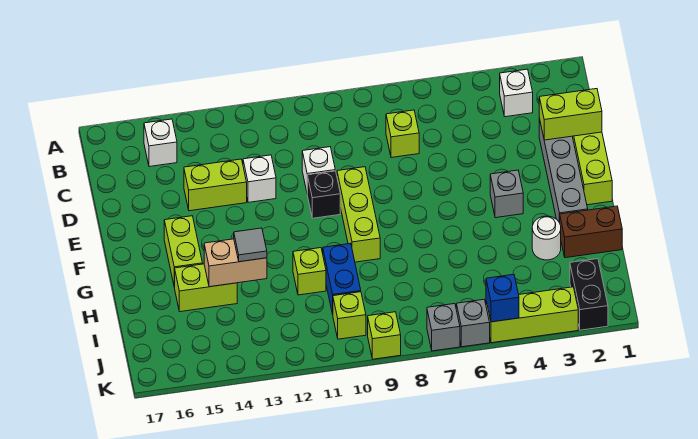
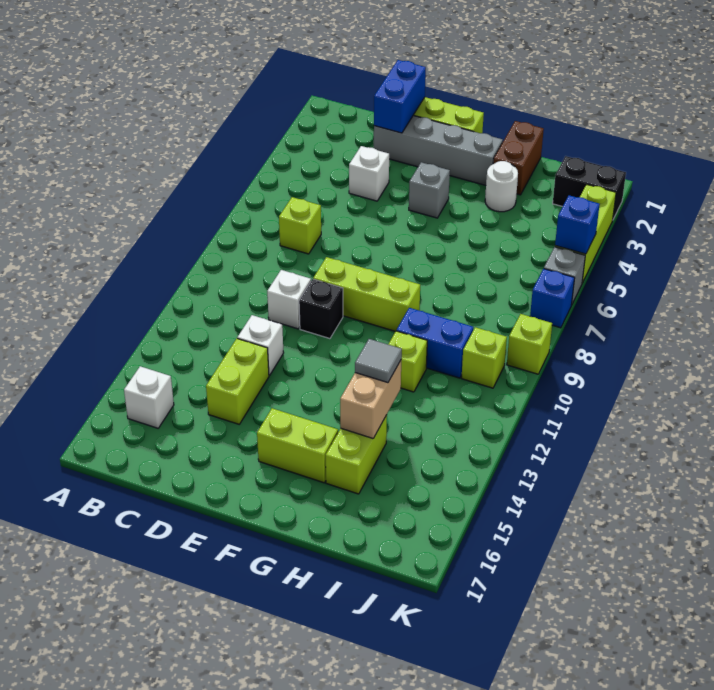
white 1x1 brick [500,69,533,117] -> white 1x1 brick moved to [349,146,389,201]
lime 1x2 brick [539,89,602,140] -> blue 1x2 brick [374,60,426,133]
grey 1x1 brick [427,304,460,351] -> blue 1x1 brick [530,269,575,328]

